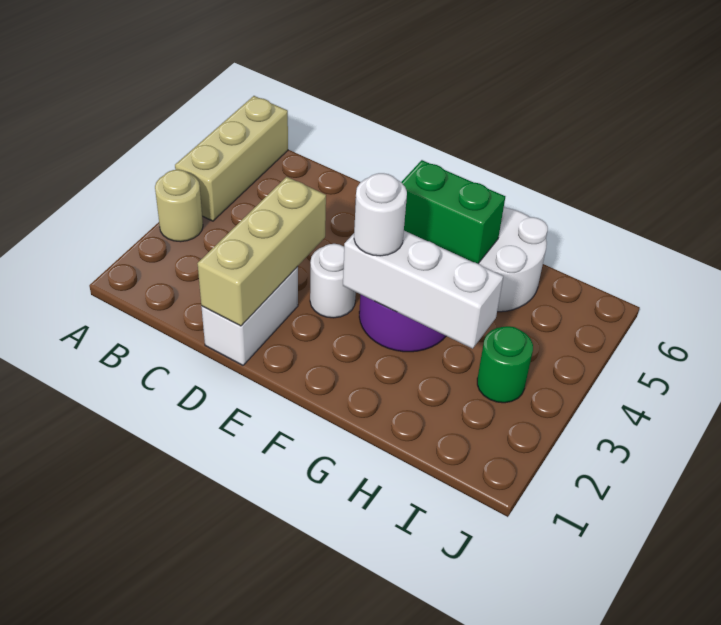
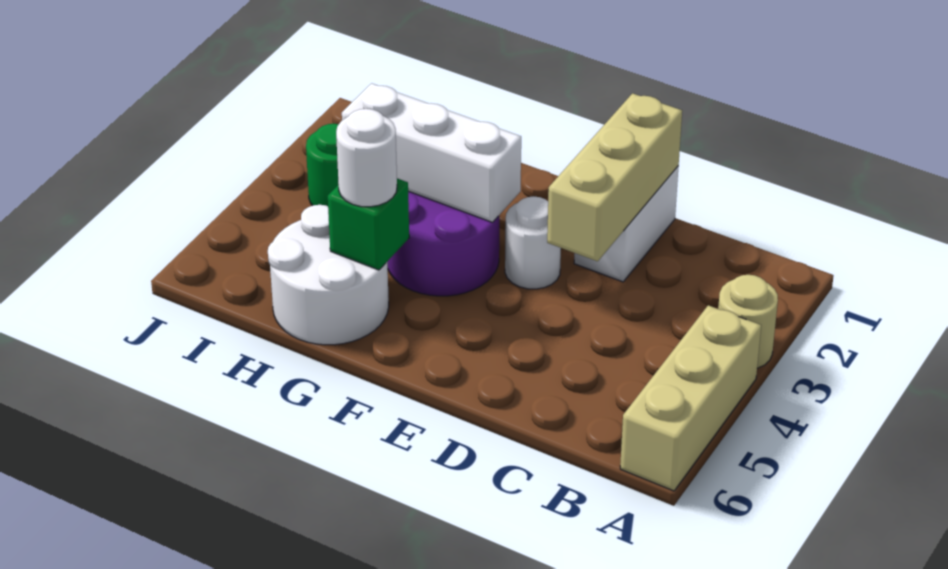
white 1x1 round brick [354,173,407,256] -> white 1x1 round brick moved to [336,109,397,207]
green 1x2 brick [401,160,505,263] -> green 1x1 brick [328,178,409,270]

